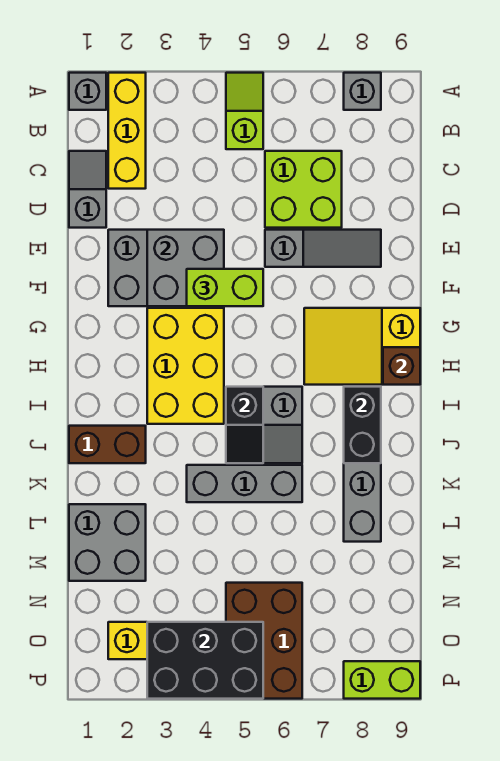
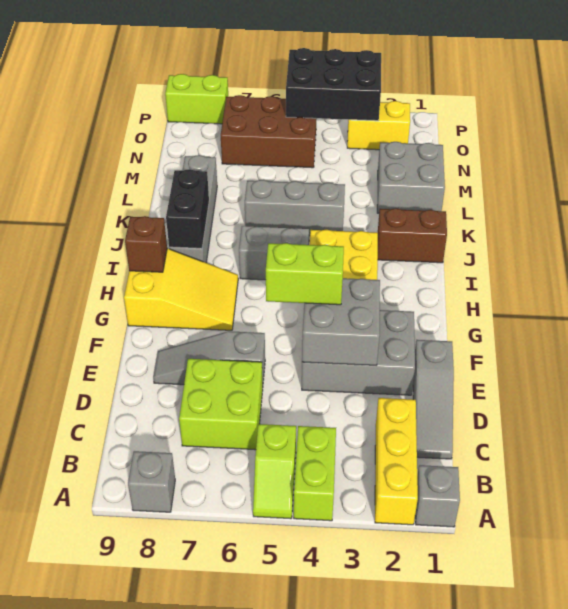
none -> lime 1x2 brick [294,426,336,521]
grey 1x2 slope [69,151,106,228] -> grey 1x3 slope [413,340,454,459]
black 1x2 slope [226,387,263,463] -> none
brown 2x3 brick [226,583,302,699] -> brown 2x3 brick turned to [221,95,317,168]

